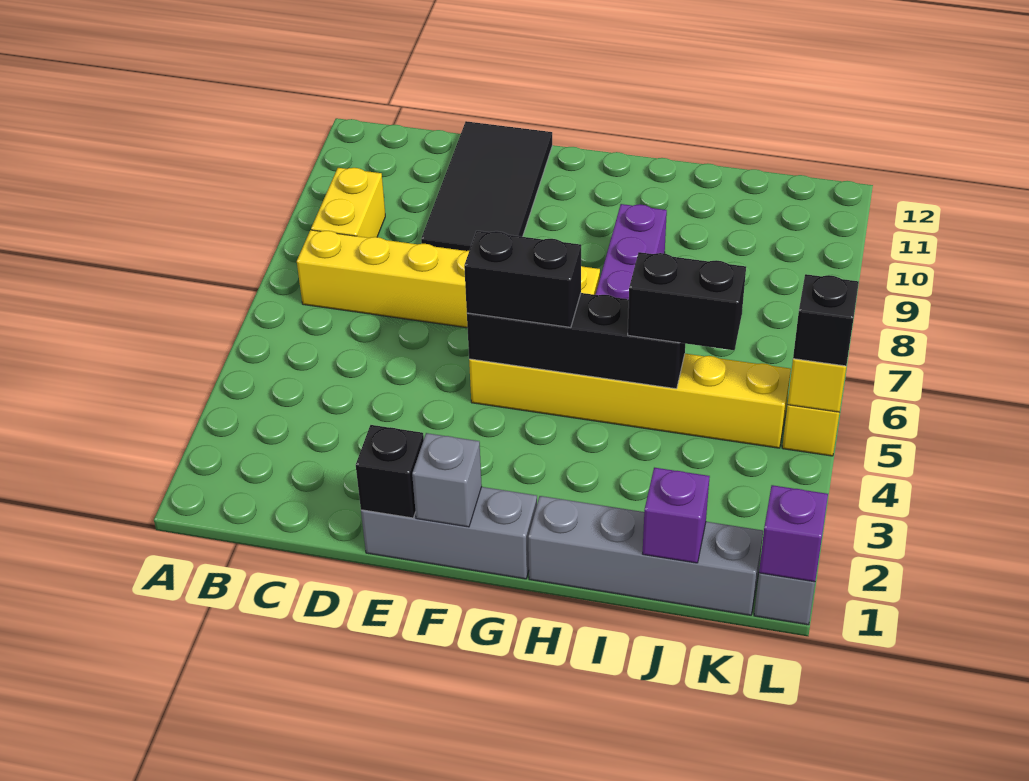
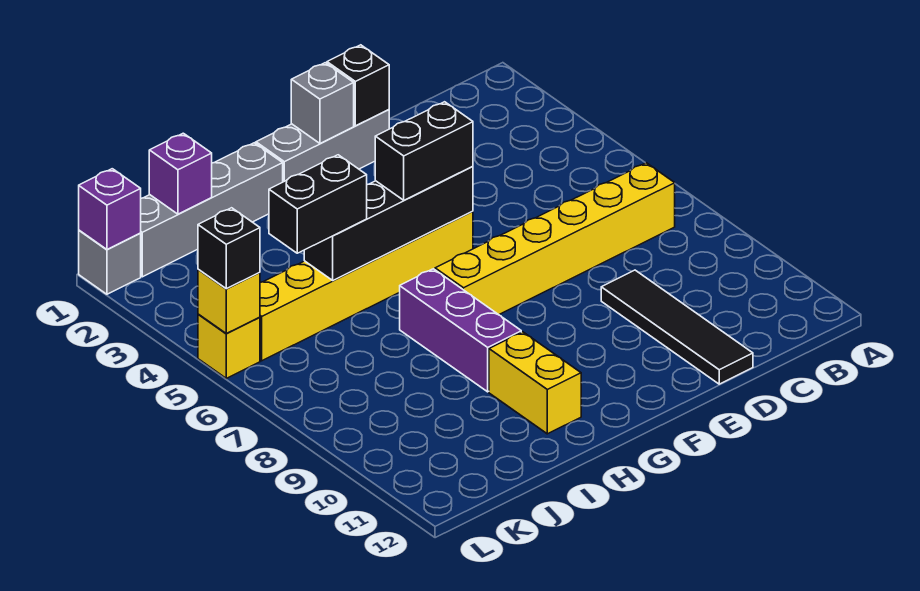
yellow 1x2 brick [311,168,385,238] -> yellow 1x2 brick moved to [489,332,581,434]
black 2x4 tile [421,121,552,251] -> black 1x4 tile [601,270,753,384]

